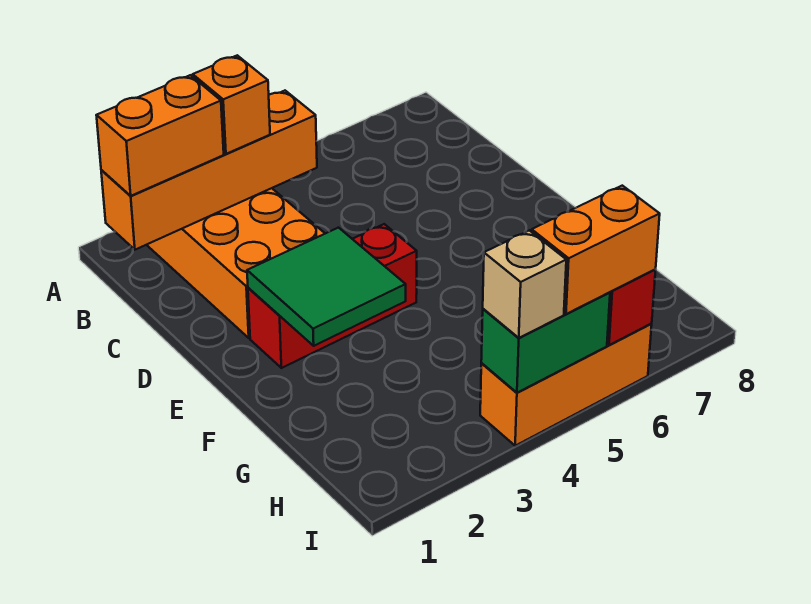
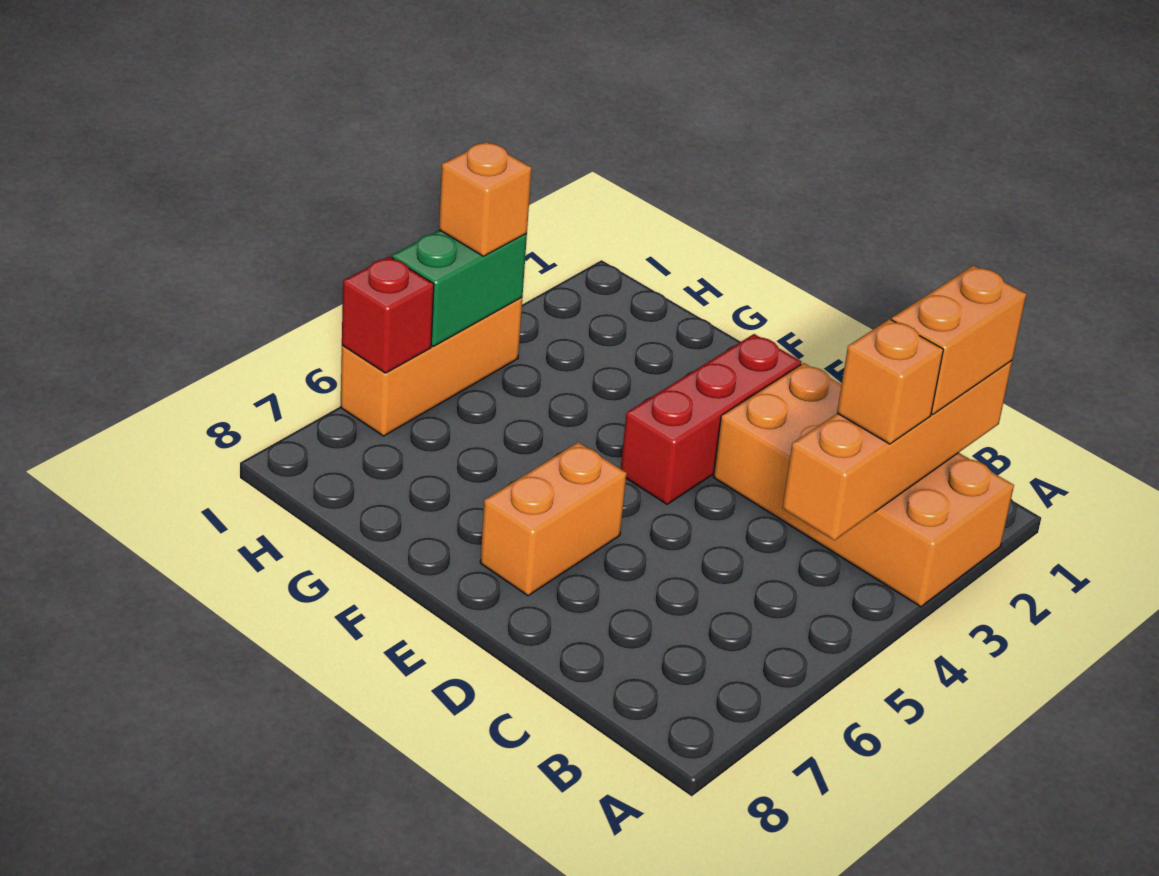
green 2x2 tile [247,228,406,346] -> none
tan 1x1 brick [483,230,566,338] -> orange 1x1 brick [439,142,532,256]
orange 1x2 brick [532,186,660,314] -> orange 1x2 brick moved to [480,442,627,596]

